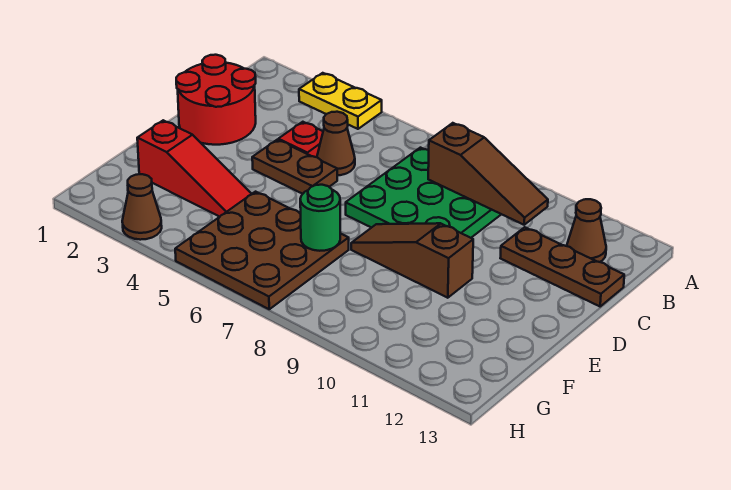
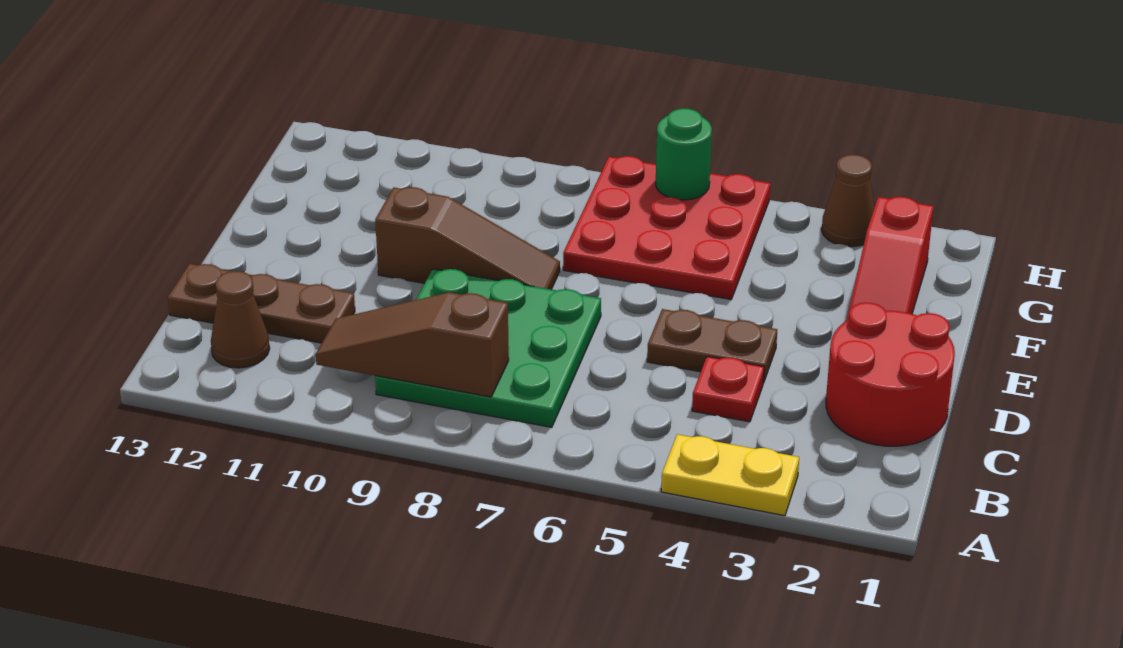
brown 1x1 cone [317,112,355,175] -> none
red 1x3 slope [137,120,251,217] -> red 1x3 slope turned to [846,197,933,321]
brown 3x3 plate [175,192,349,309] -> red 3x3 plate [563,156,770,299]
green 1x1 round brick [300,185,340,251] -> green 1x1 round brick moved to [656,108,712,200]

